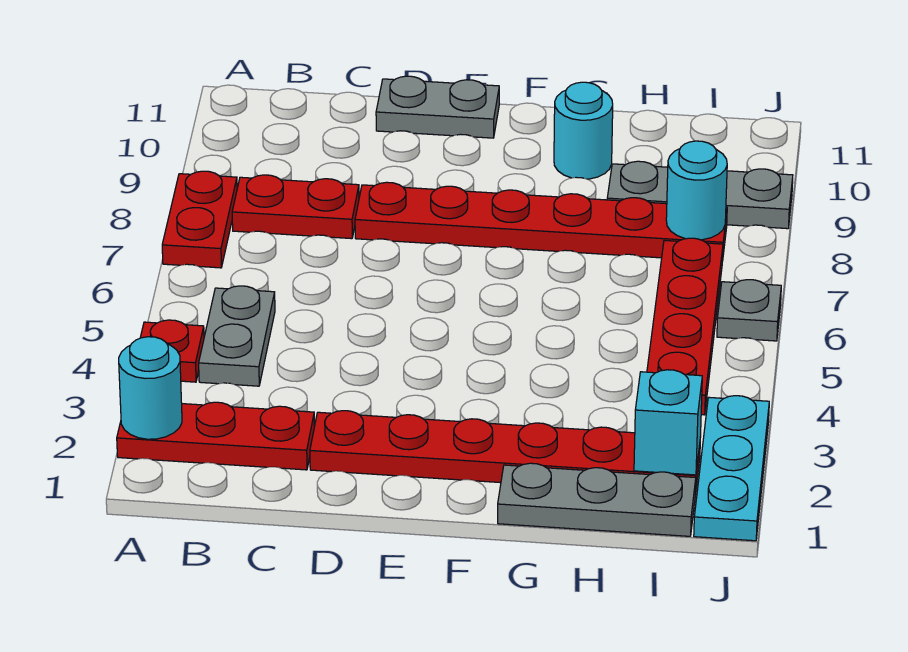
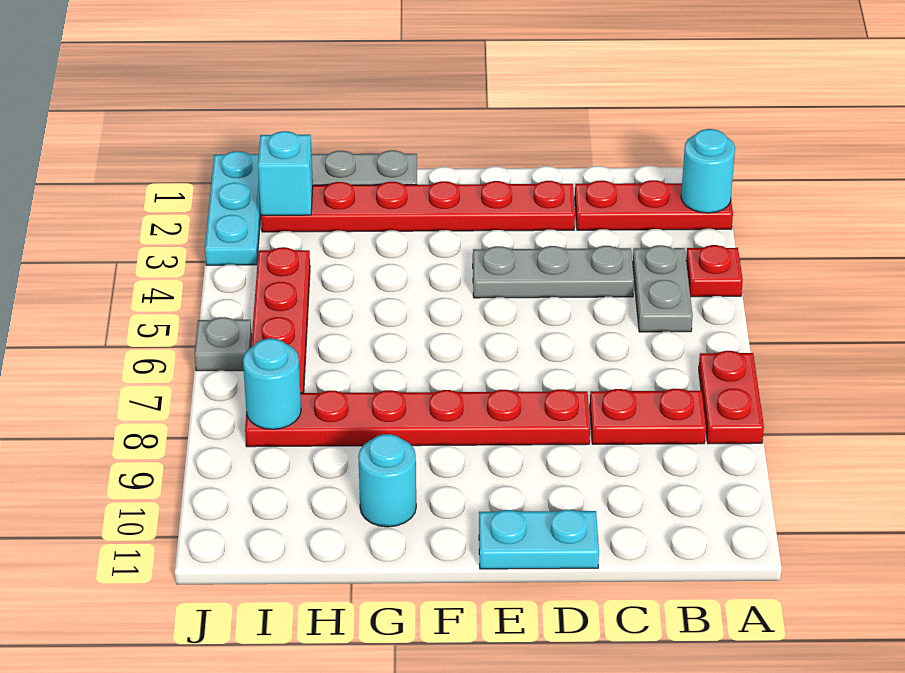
grey 1x2 plate [376,76,499,138] -> cyan 1x2 plate [479,510,599,569]
grey 1x3 plate [607,161,793,229] -> grey 1x3 plate moved to [473,246,634,298]

